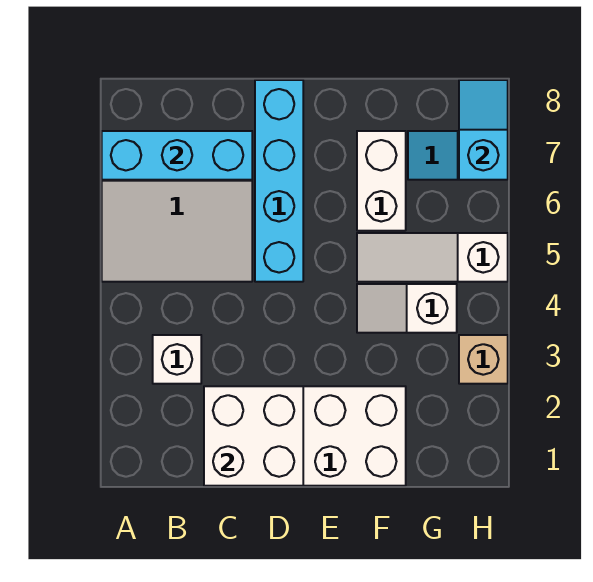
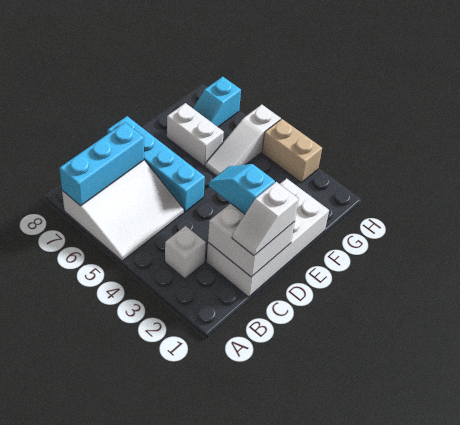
white 1x2 slope [357,284,457,333] -> white 1x2 slope moved to [232,182,299,256]
tan 1x1 brick [459,335,508,384] -> tan 1x2 brick [262,119,322,183]
cyan 1x2 slope [459,80,508,180] -> cyan 1x2 slope moved to [209,164,275,214]

